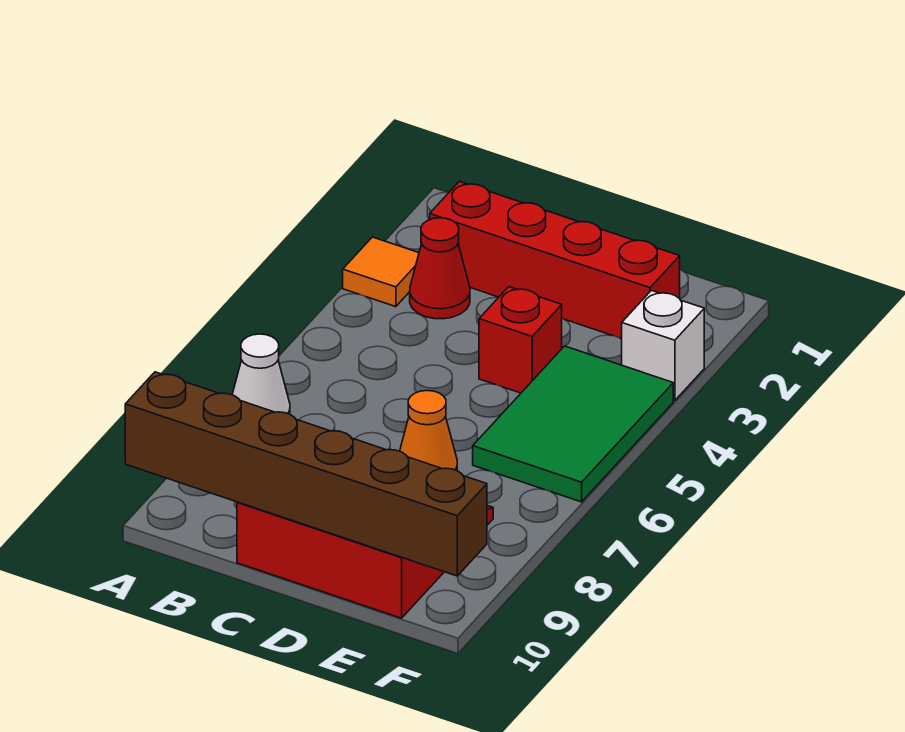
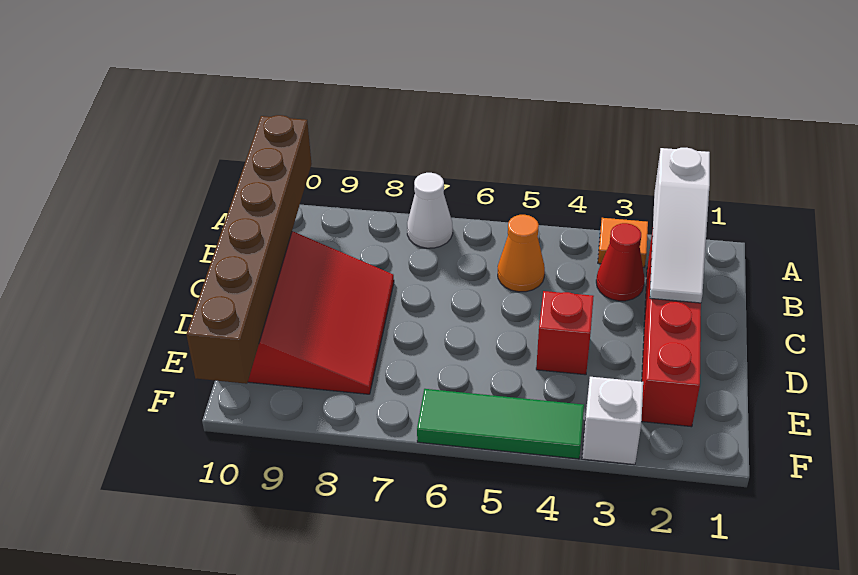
none -> white 1x3 slope [650,148,710,303]
orange 1x1 cone [400,391,457,471] -> orange 1x1 cone moved to [498,215,545,292]
green 2x3 tile [473,346,673,502] -> green 1x3 tile [417,389,584,459]

